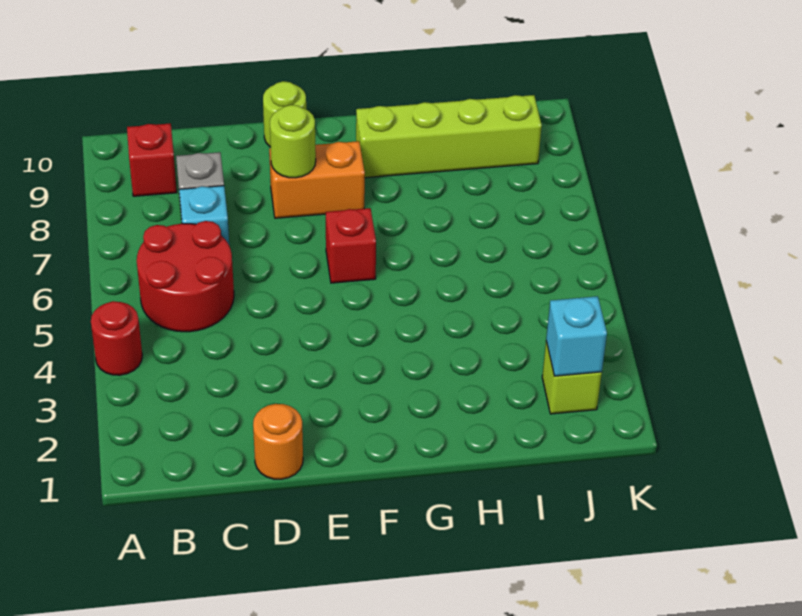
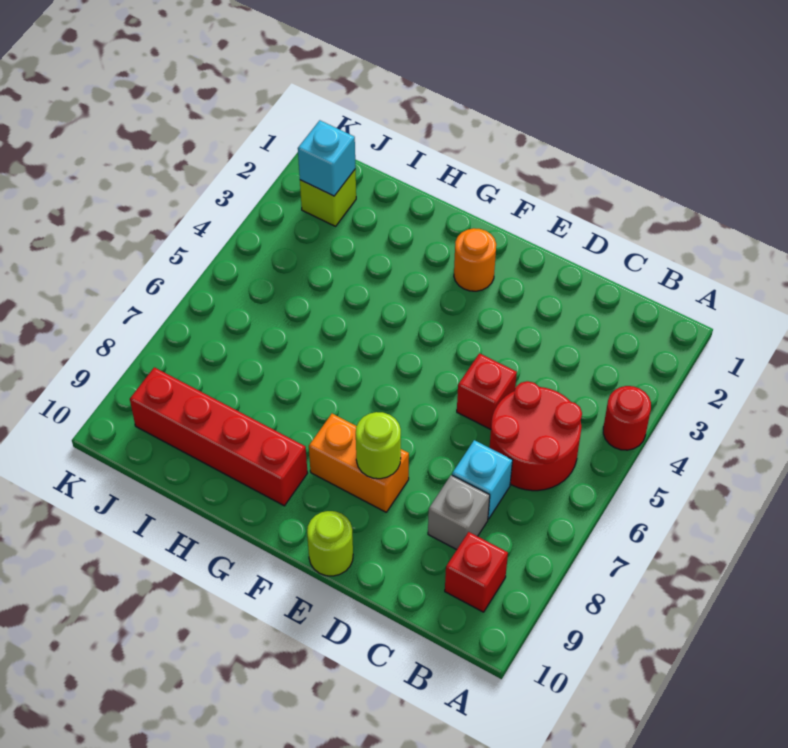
orange 1x1 round brick [253,404,303,479] -> orange 1x1 round brick moved to [454,228,496,291]
red 1x1 brick [326,208,376,283] -> red 1x1 brick moved to [457,353,517,429]
lime 1x4 brick [356,95,542,178] -> red 1x4 brick [130,367,308,506]

